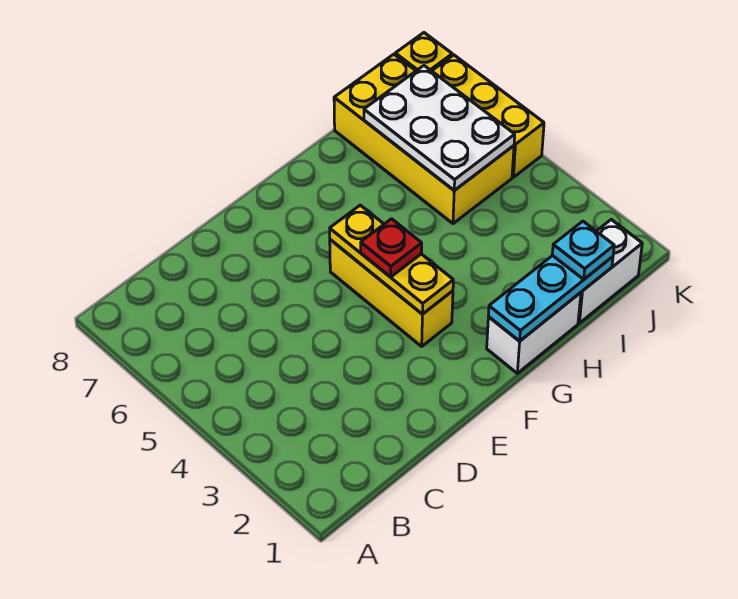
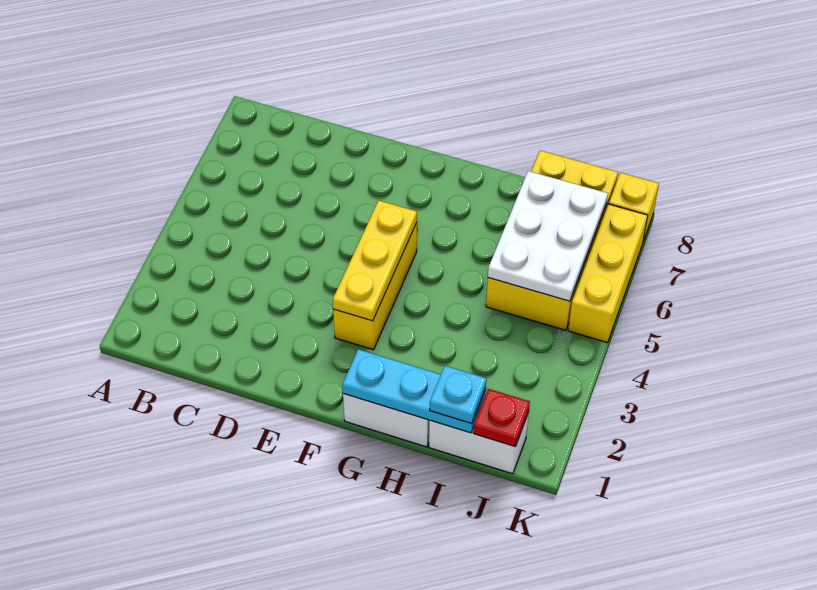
red 1x1 plate [361,219,422,277] -> red 1x1 plate moved to [473,389,530,447]

